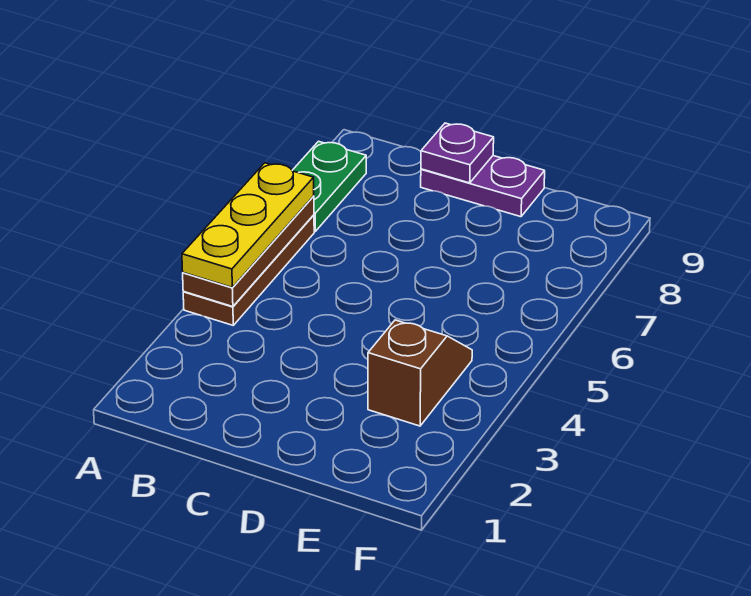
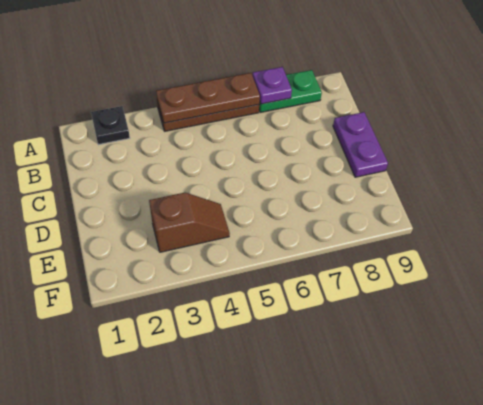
none -> black 1x1 plate [91,106,130,145]
yellow 1x3 plate [182,163,314,288] -> none
purple 1x1 plate [421,123,494,183] -> purple 1x1 plate moved to [253,67,292,104]

